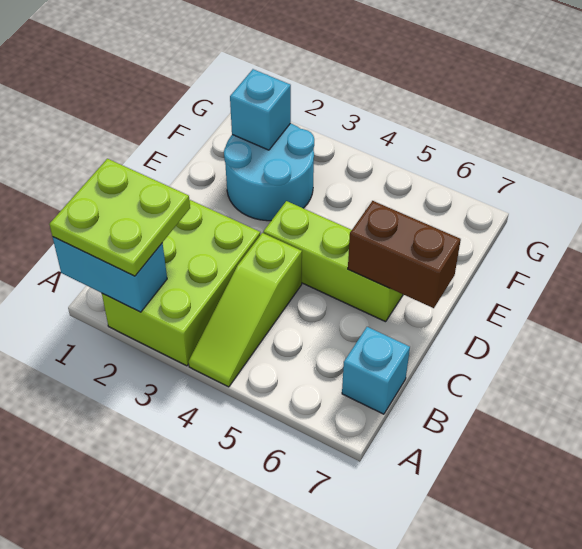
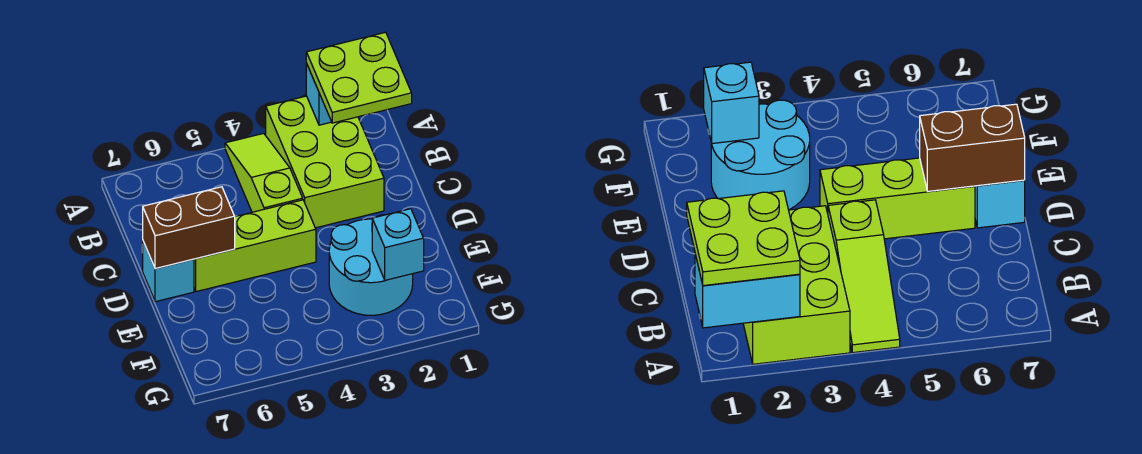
cyan 1x1 brick [342,327,410,414] -> cyan 1x1 brick moved to [142,242,194,302]

